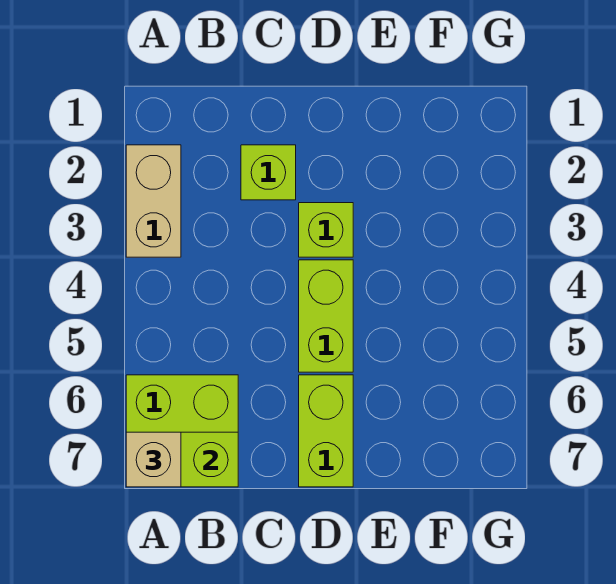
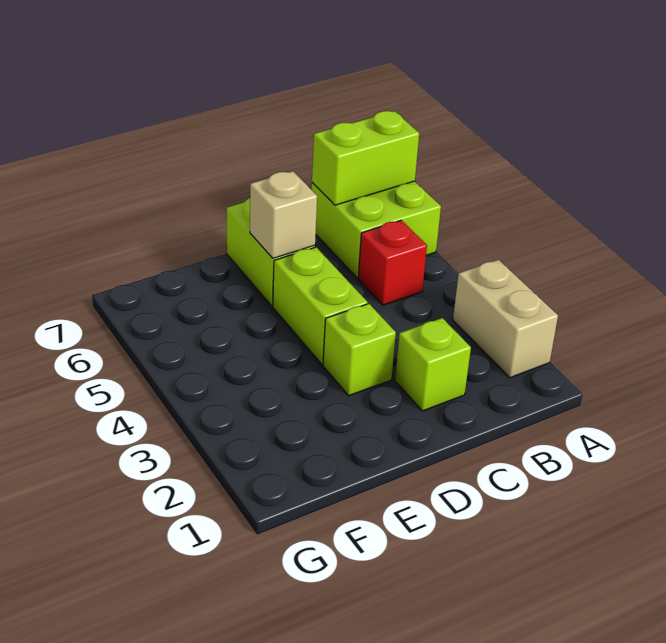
tan 1x1 brick [126,432,181,487] -> tan 1x1 brick moved to [250,171,317,258]
none -> red 1x1 brick [358,220,427,305]

